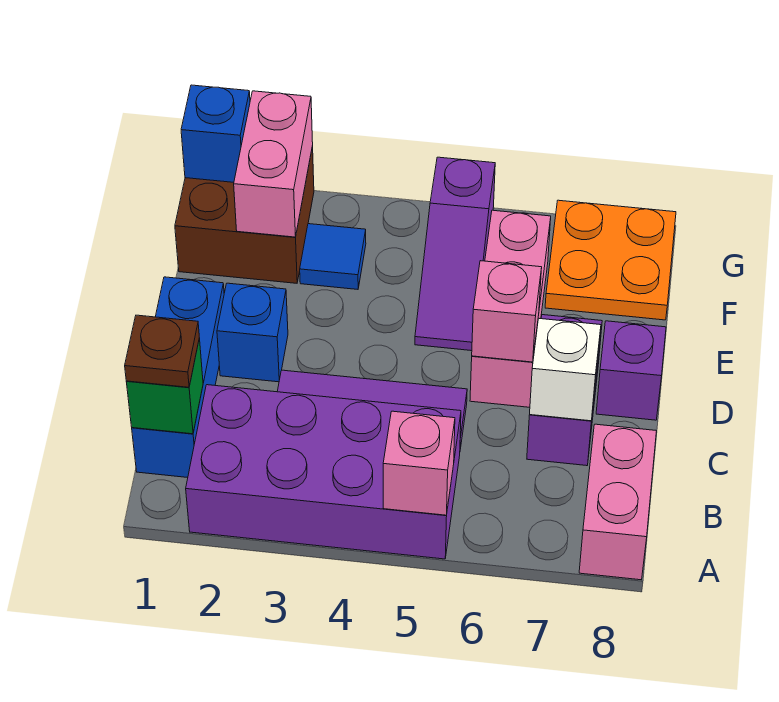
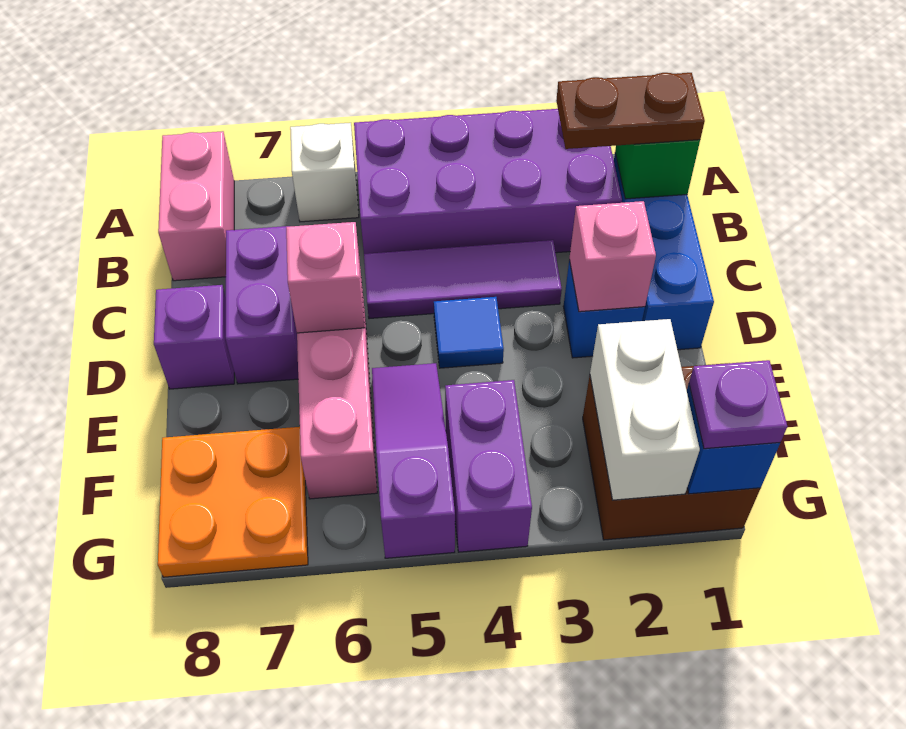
pink 1x1 brick [383,411,455,515] -> pink 1x1 brick moved to [569,201,656,312]
brown 1x1 plate [125,315,199,387] -> brown 1x2 plate [556,73,705,149]
white 1x1 brick [530,318,601,421] -> white 1x1 brick moved to [290,123,359,222]
pink 1x2 brick [234,91,313,237] -> white 1x2 brick [590,319,700,500]
blue 1x1 tile [300,224,366,289] -> blue 1x1 tile moved to [434,297,504,368]
none -> purple 1x2 brick [445,380,532,552]
none -> purple 1x1 plate [689,360,787,449]

